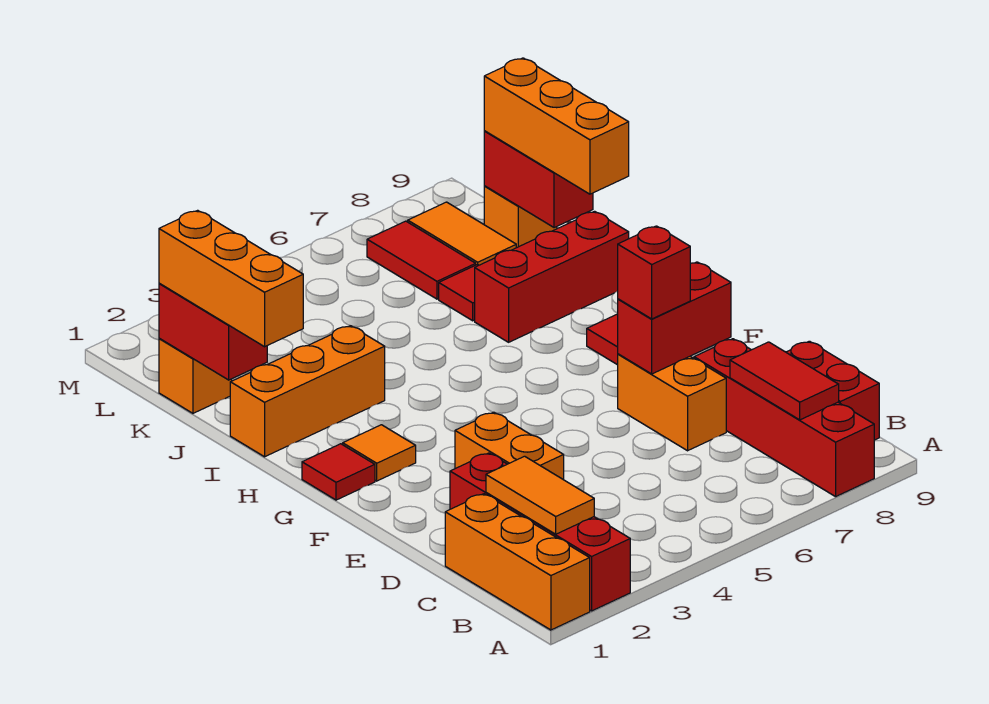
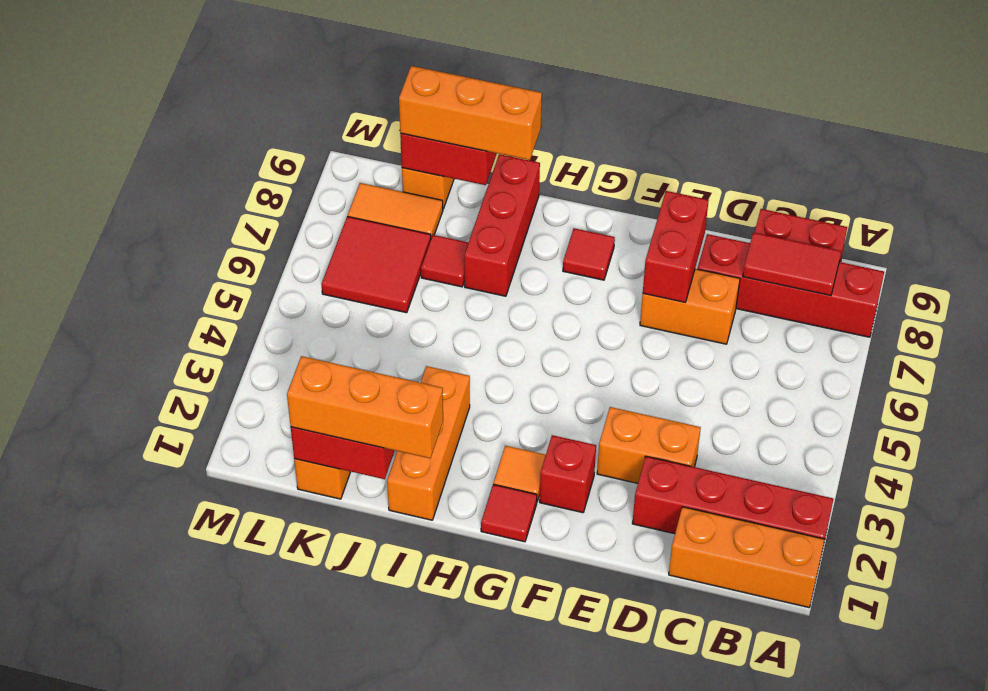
orange 1x2 tile [486,456,594,534] -> none
red 1x1 brick [618,226,690,319] -> red 1x1 brick moved to [540,435,596,513]
red 1x2 tile [367,221,476,299] -> red 2x2 tile [321,216,431,313]

